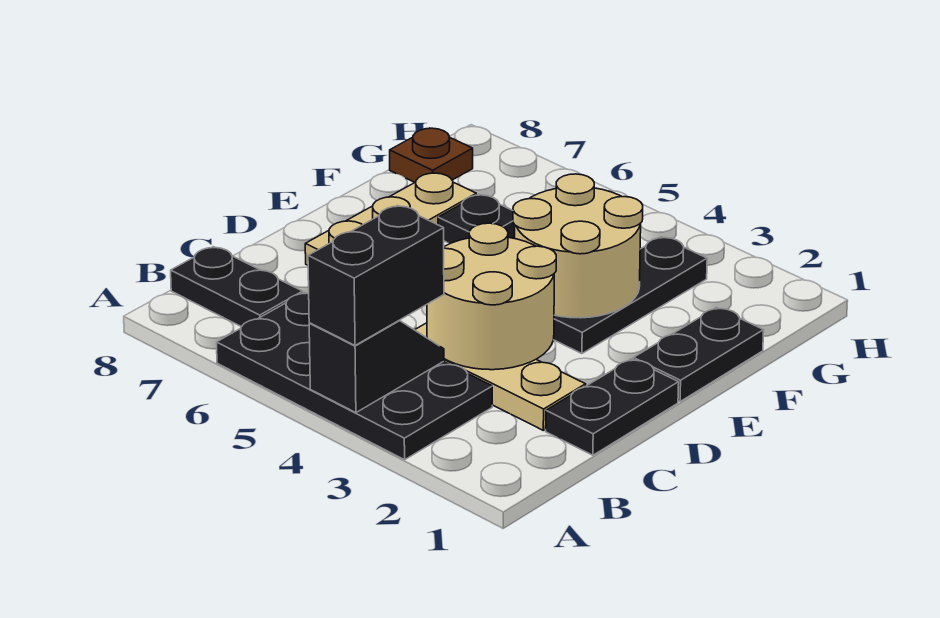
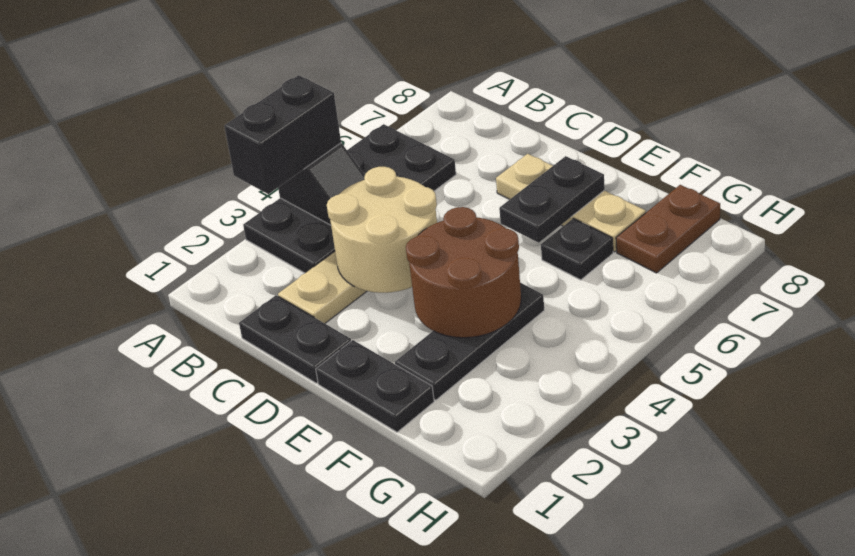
black 1x2 brick [308,206,444,345] -> black 1x2 brick turned to [224,75,341,194]
black 1x2 plate [171,247,303,327] -> black 1x2 plate moved to [499,156,605,243]
black 1x3 plate [554,237,707,354] -> black 1x3 plate turned to [395,283,544,400]
tan 2x2 round brick [513,174,643,318] -> brown 2x2 round brick [406,207,521,338]
brown 1x1 plate [390,128,473,182] -> brown 1x2 plate [616,185,720,273]

